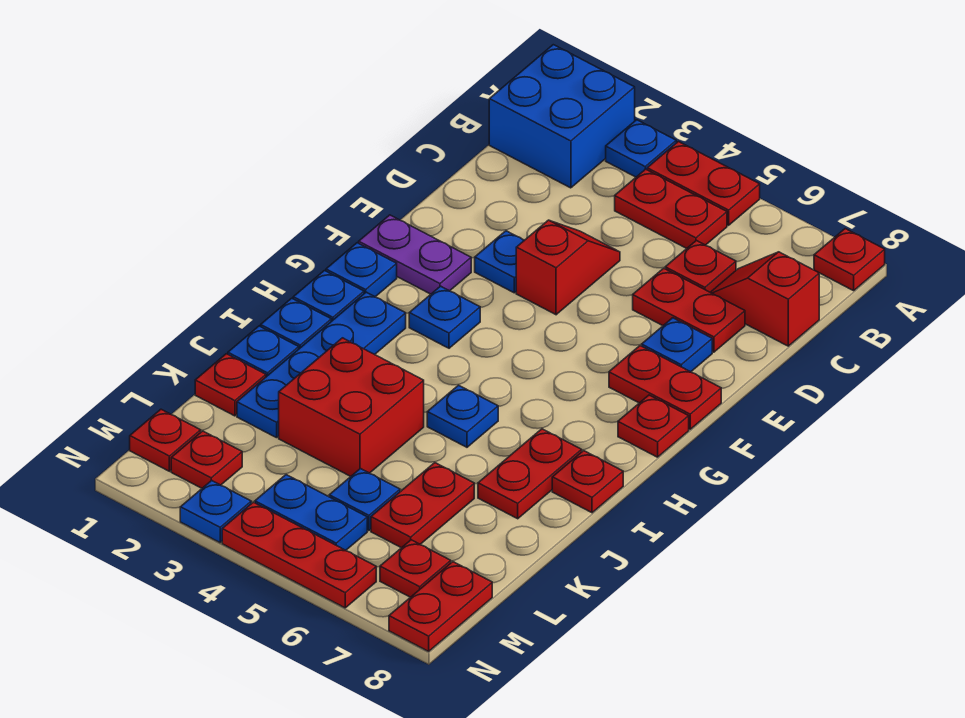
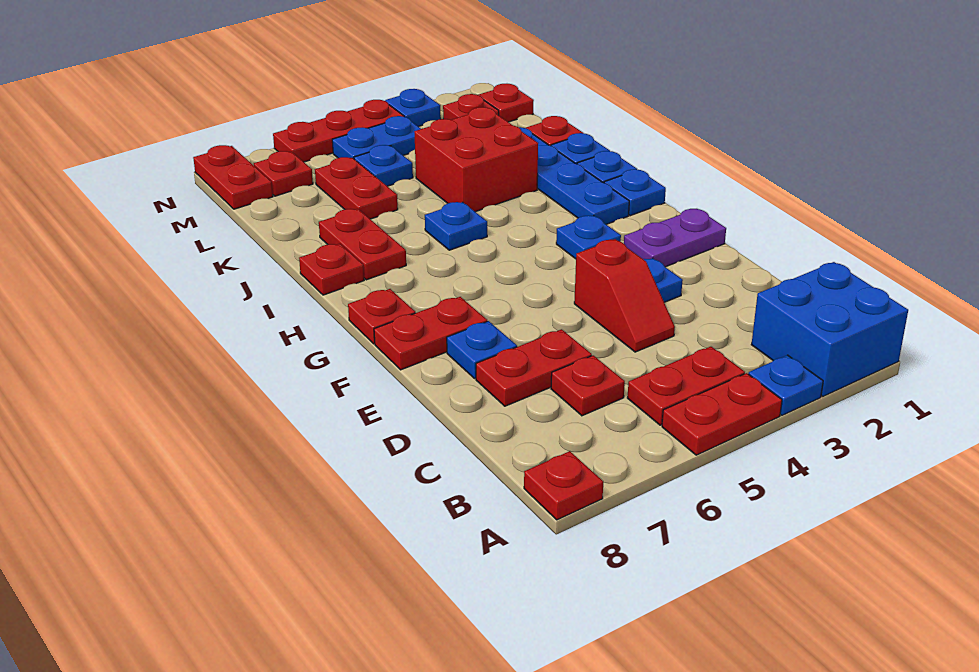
red 1x2 slope [711,252,819,346] -> none
blue 1x1 plate [326,243,397,297] -> none

